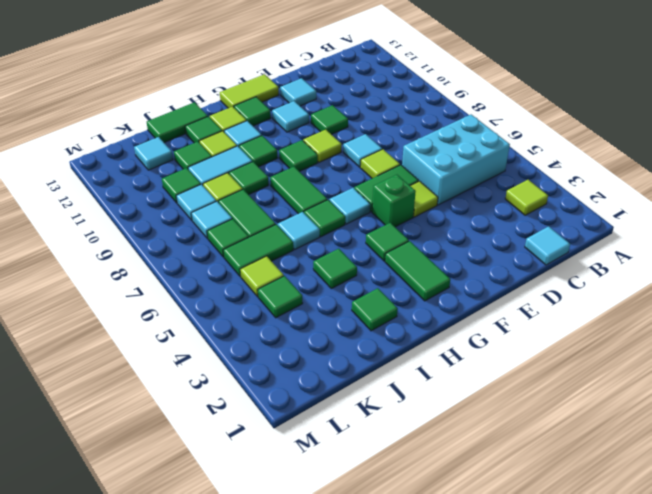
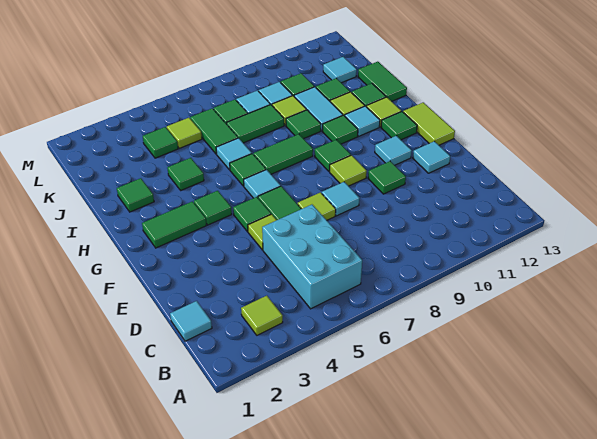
green 1x1 brick [372,175,416,227] -> green 1x1 tile [233,197,271,232]

